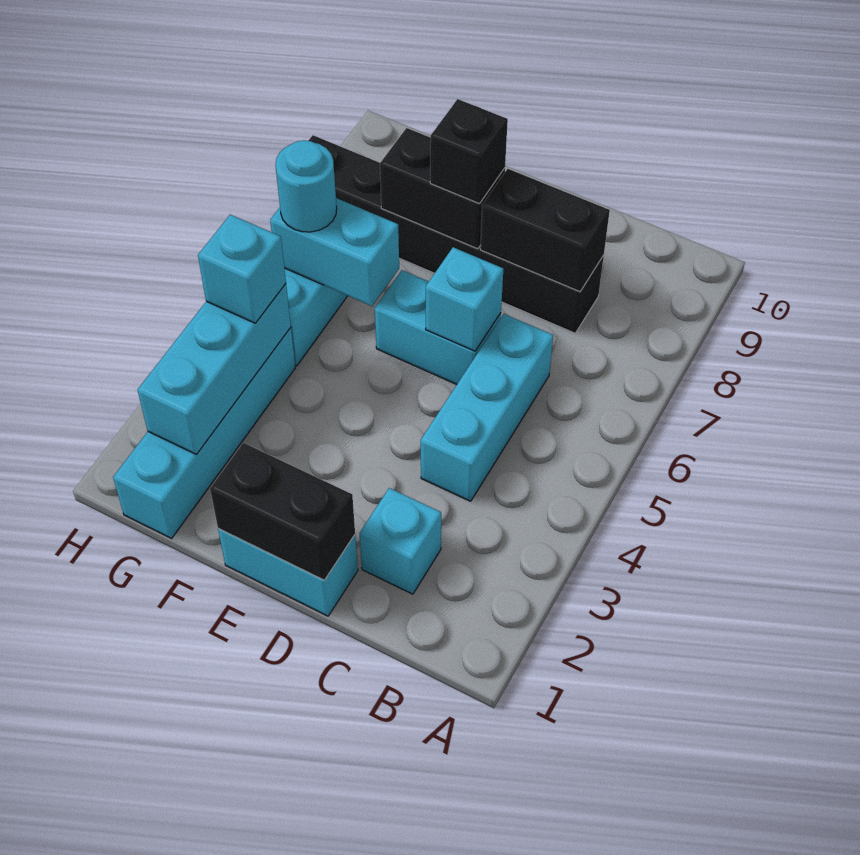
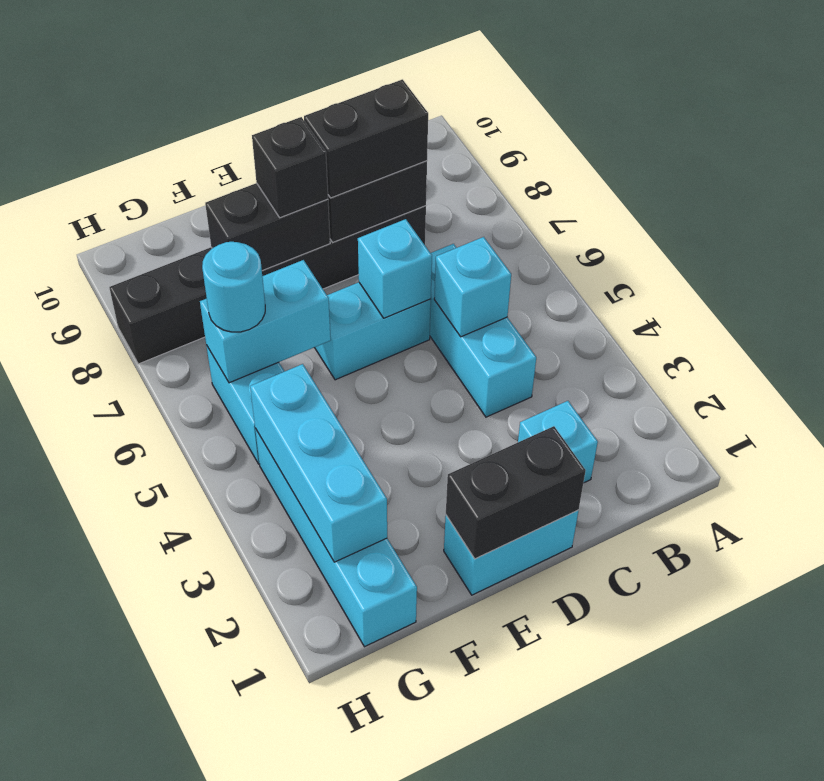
none -> black 1x2 brick [304,79,428,198]
cyan 1x1 brick [198,215,286,323] -> cyan 1x1 brick moved to [434,237,511,337]

